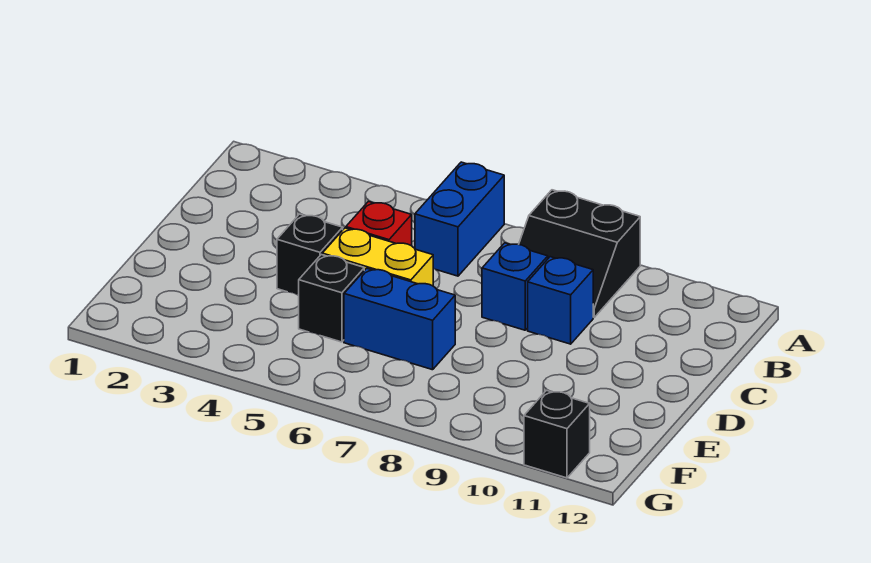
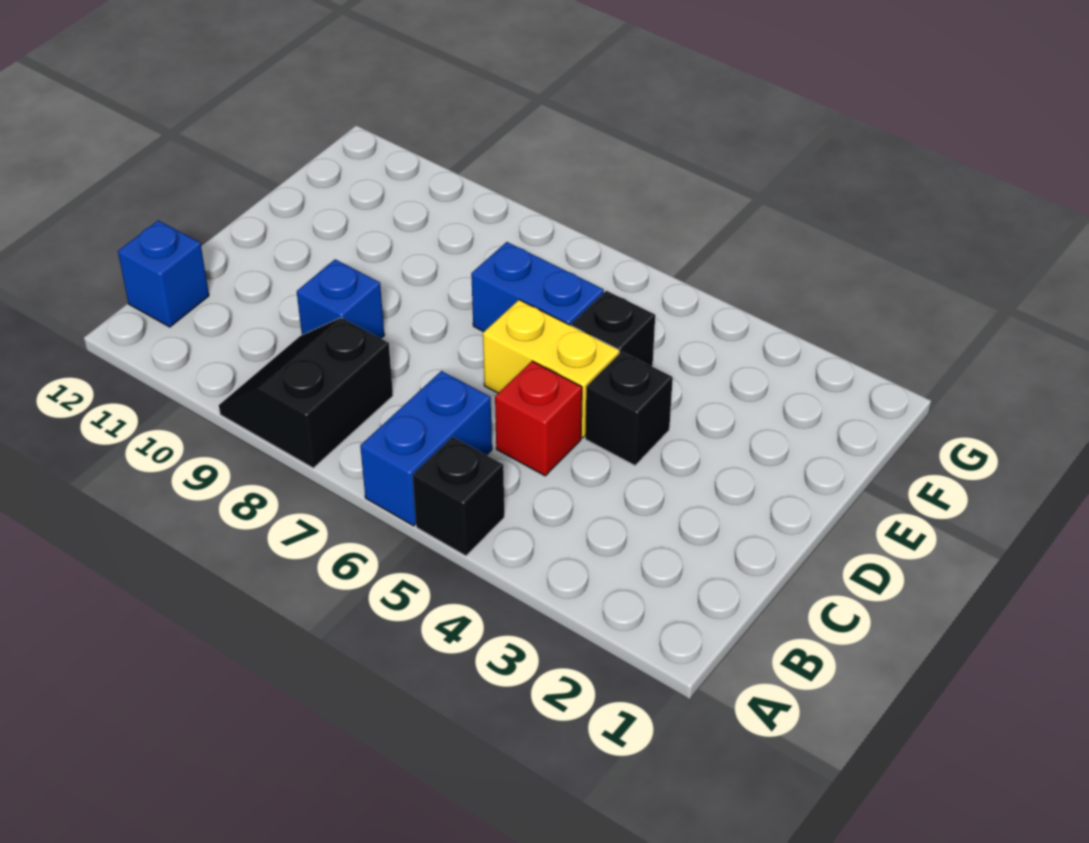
black 2x2 slope [519,190,640,317] -> black 2x2 slope turned to [219,318,393,468]
blue 1x1 brick [482,243,548,330] -> blue 1x1 brick moved to [118,220,209,327]
black 1x1 brick [524,390,590,478] -> black 1x1 brick moved to [413,437,504,556]

